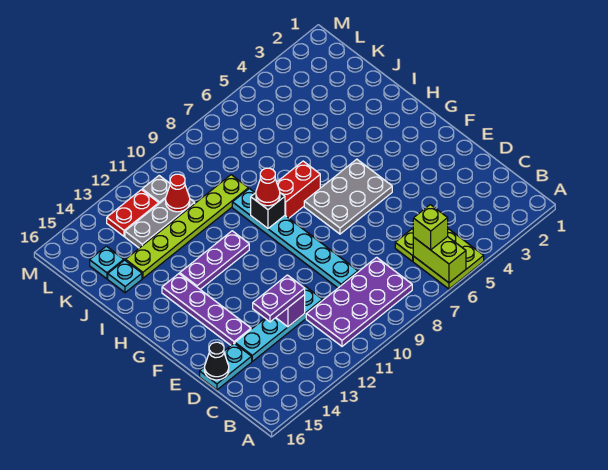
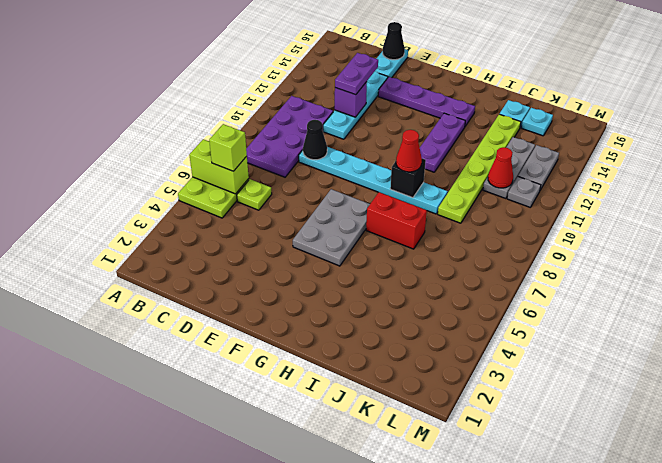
none -> black 1x1 cone [303,120,327,160]
red 1x2 brick [277,161,320,218] -> red 1x2 brick turned to [366,192,427,249]
red 1x2 plate [107,190,159,236] -> grey 1x2 plate [518,145,559,190]

